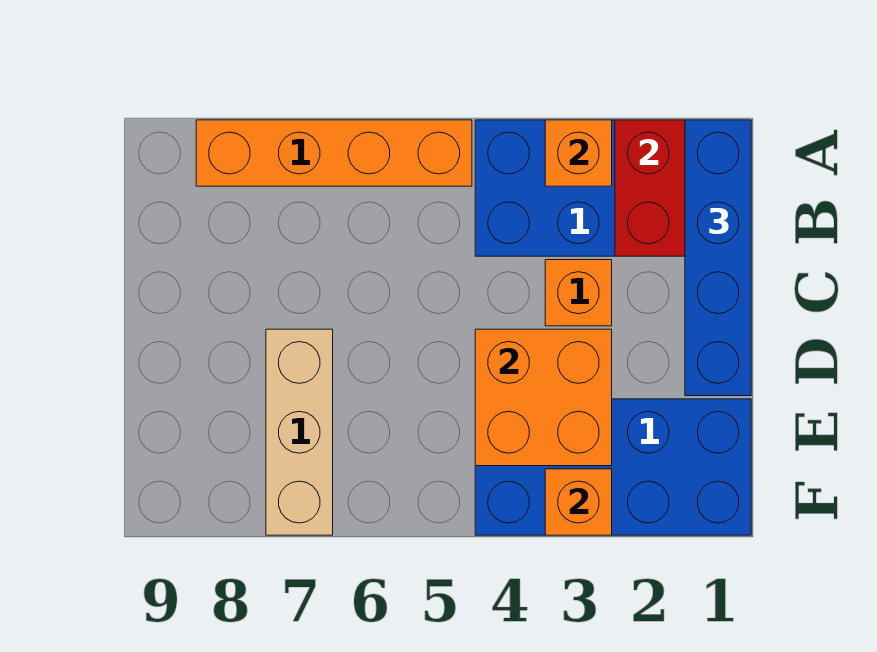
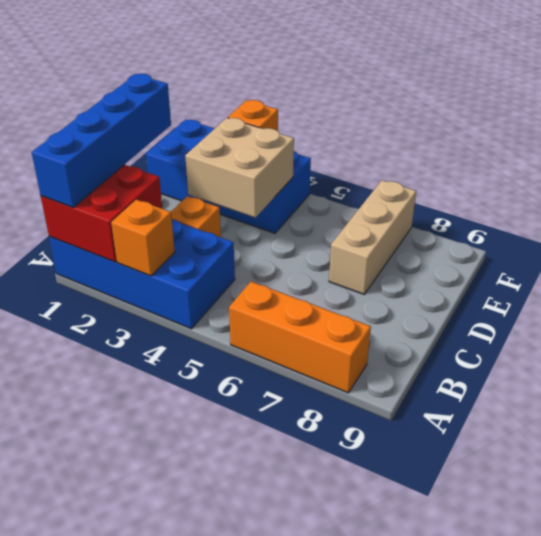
orange 1x4 brick [196,120,472,186] -> orange 1x3 brick [229,282,371,393]
orange 2x2 brick [475,329,612,466] -> tan 2x2 brick [185,118,294,218]

